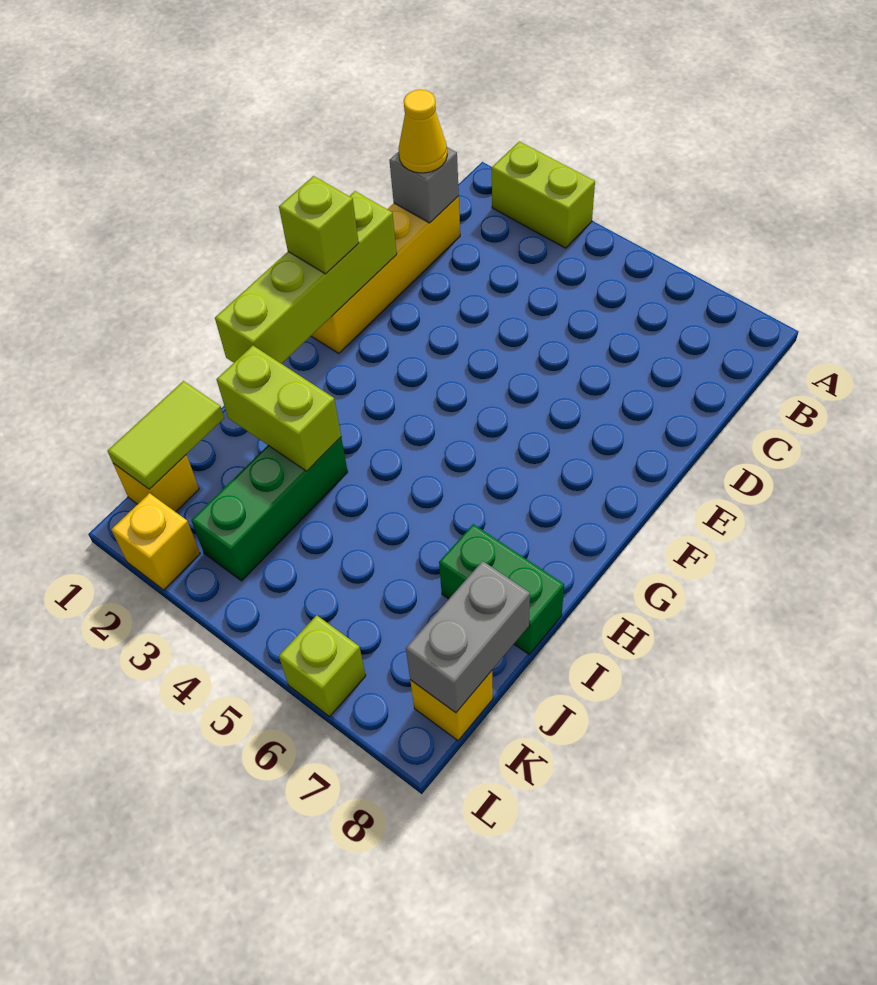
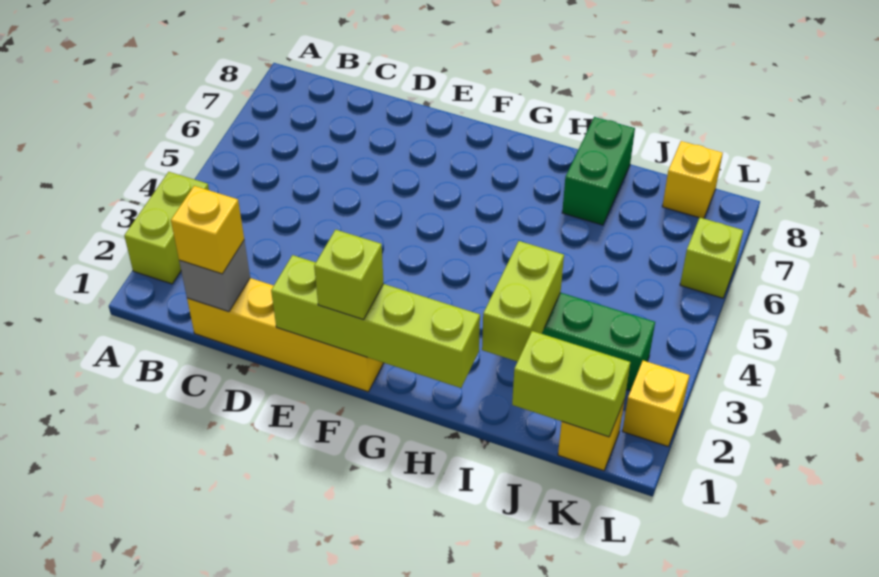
yellow 1x1 cone [399,90,447,173] -> yellow 1x1 brick [171,186,244,274]
lime 1x2 tile [108,381,224,489] -> lime 1x2 brick [512,331,630,437]
grey 1x2 brick [406,561,530,713] -> none

